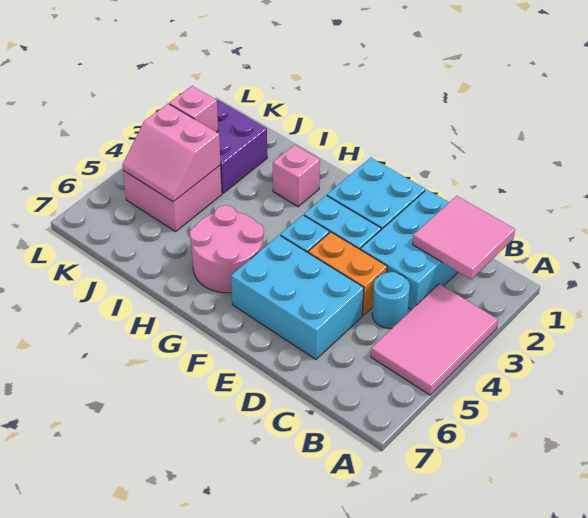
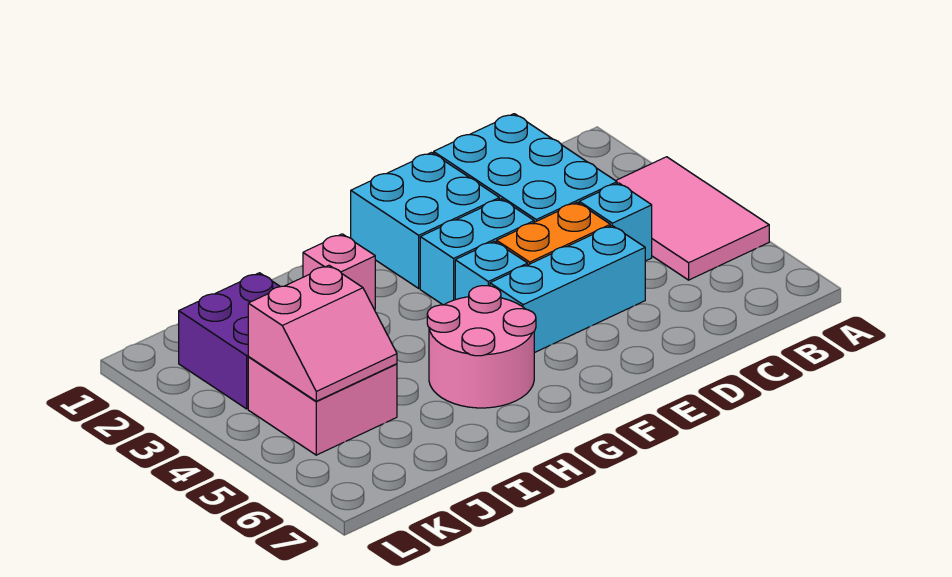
pink 2x2 tile [413,196,515,279] -> none
cyan 1x1 round brick [372,272,410,328] -> cyan 1x1 brick [579,183,652,261]
cyan 2x3 brick [231,235,364,359] -> cyan 1x3 brick [490,226,645,353]
pink 1x1 brick [169,86,218,132] -> none

